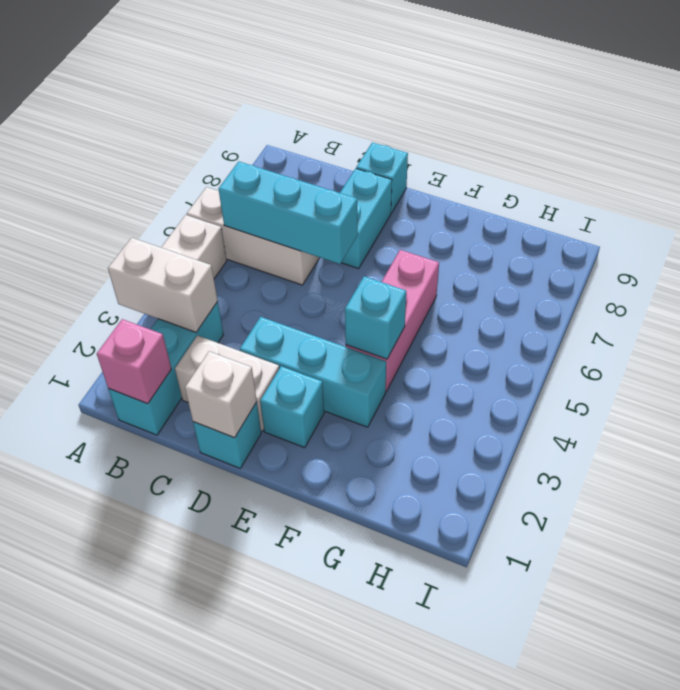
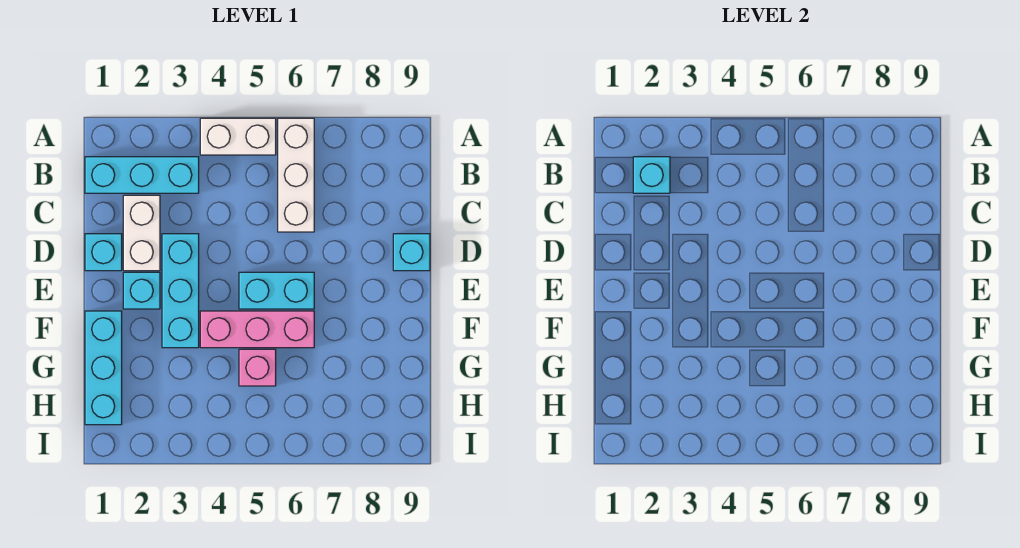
white 1x2 brick [108,238,218,332] -> none
pink 1x1 brick [97,319,171,404] -> pink 1x1 brick moved to [239,349,276,386]
cyan 1x3 brick [219,161,358,264] -> cyan 1x3 brick moved to [85,311,122,425]
white 1x1 brick [185,351,257,438] -> none
cyan 1x2 brick [340,169,392,269] -> cyan 1x2 brick moved to [239,272,314,309]
cyan 1x1 brick [345,276,406,359] -> cyan 1x1 brick moved to [633,157,670,193]

